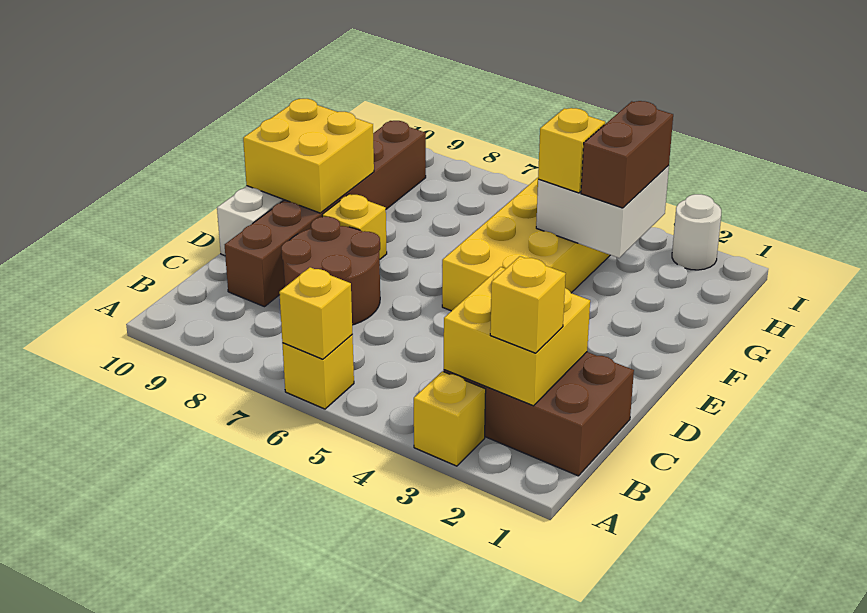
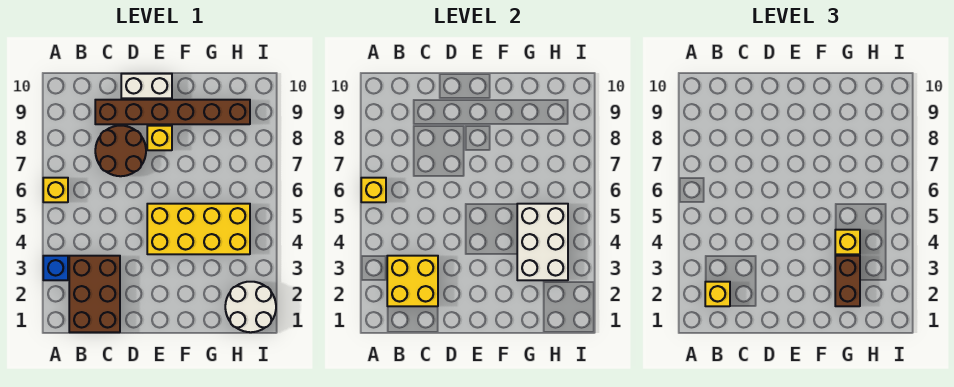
yellow 1x1 brick [414,371,486,466] -> blue 1x1 brick [43,256,68,280]
yellow 2x2 brick [243,99,374,213] -> none
white 2x2 brick [536,165,669,258] -> white 2x3 brick [517,204,568,280]
brown 1x2 brick [581,101,673,208] -> brown 1x2 brick turned to [835,256,860,306]
white 1x1 round brick [672,194,721,270] -> white 2x2 round brick [225,282,276,332]

